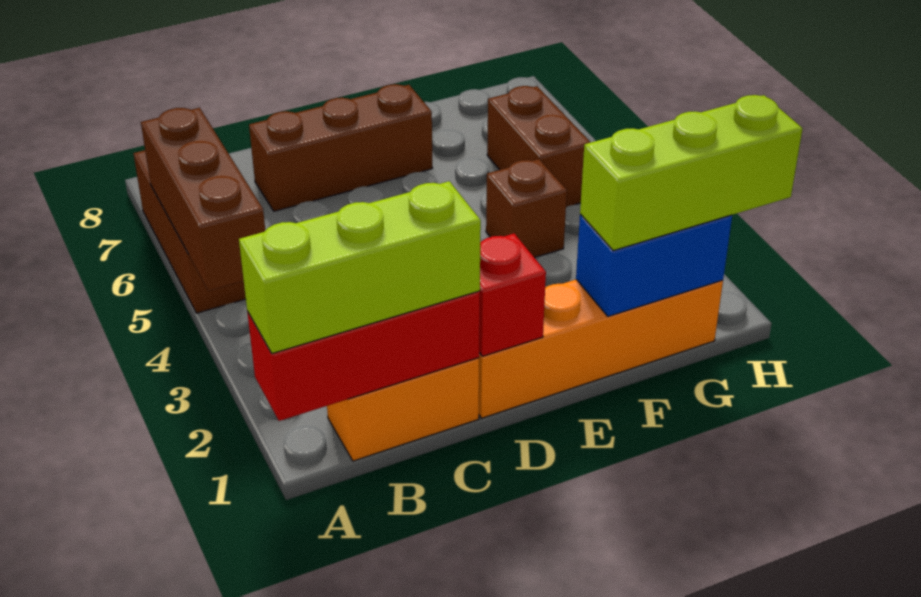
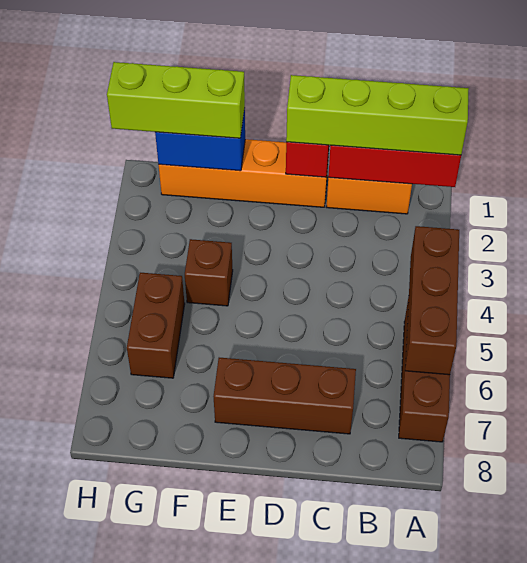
lime 1x3 brick [239,181,481,354] -> lime 1x4 brick [286,75,469,155]

